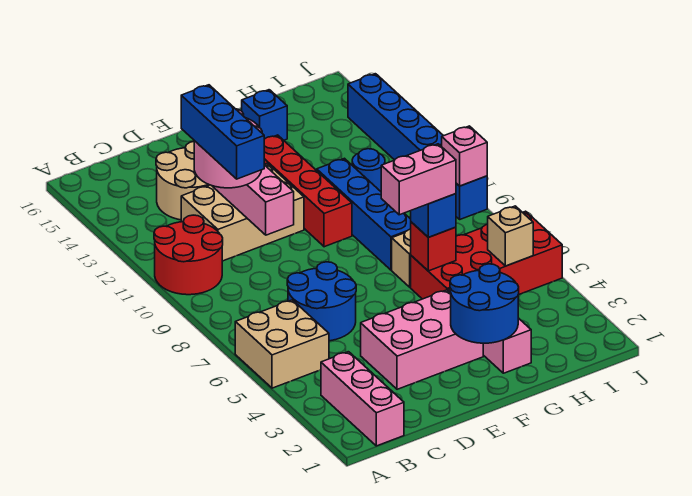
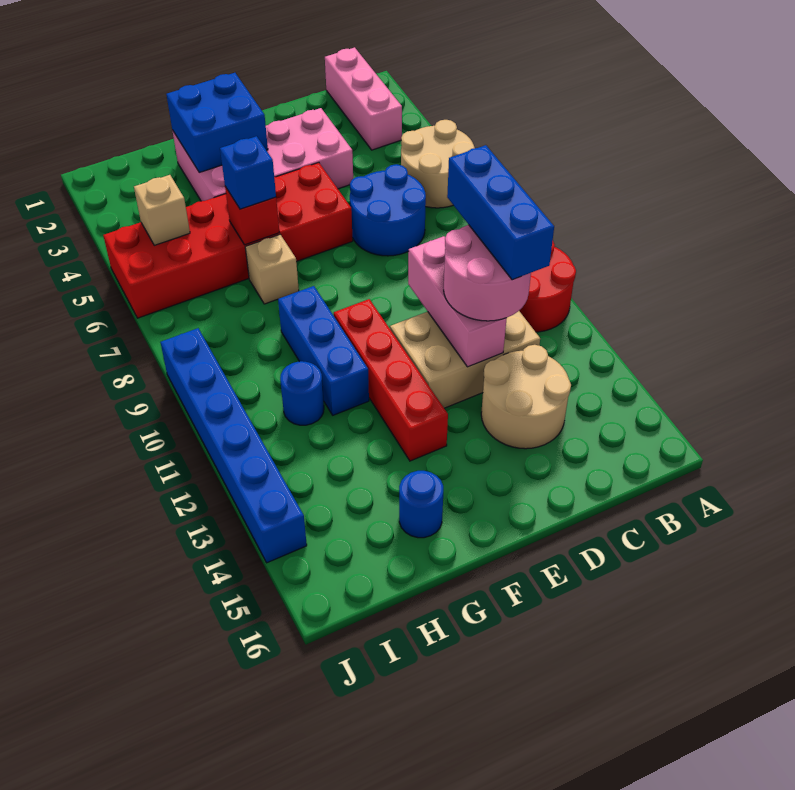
tan 2x2 brick [235,300,329,388] -> tan 2x2 round brick [401,120,475,208]
blue 2x2 round brick [450,264,519,343] -> blue 2x2 brick [166,73,268,172]
pink 1x2 brick [381,144,456,215] -> none
red 2x4 brick [411,211,562,299] -> red 2x6 brick [103,163,353,318]
blue 1x4 brick [317,158,411,270] -> blue 1x3 brick [278,286,369,415]
blue 1x1 brick [242,90,287,140] -> blue 1x1 round brick [399,471,443,538]
pink 1x1 brick [442,126,487,186] -> none

